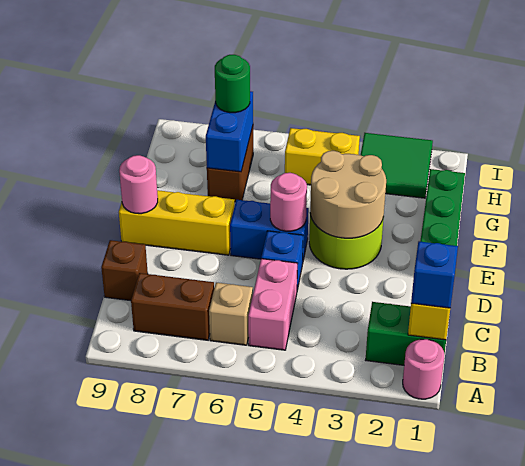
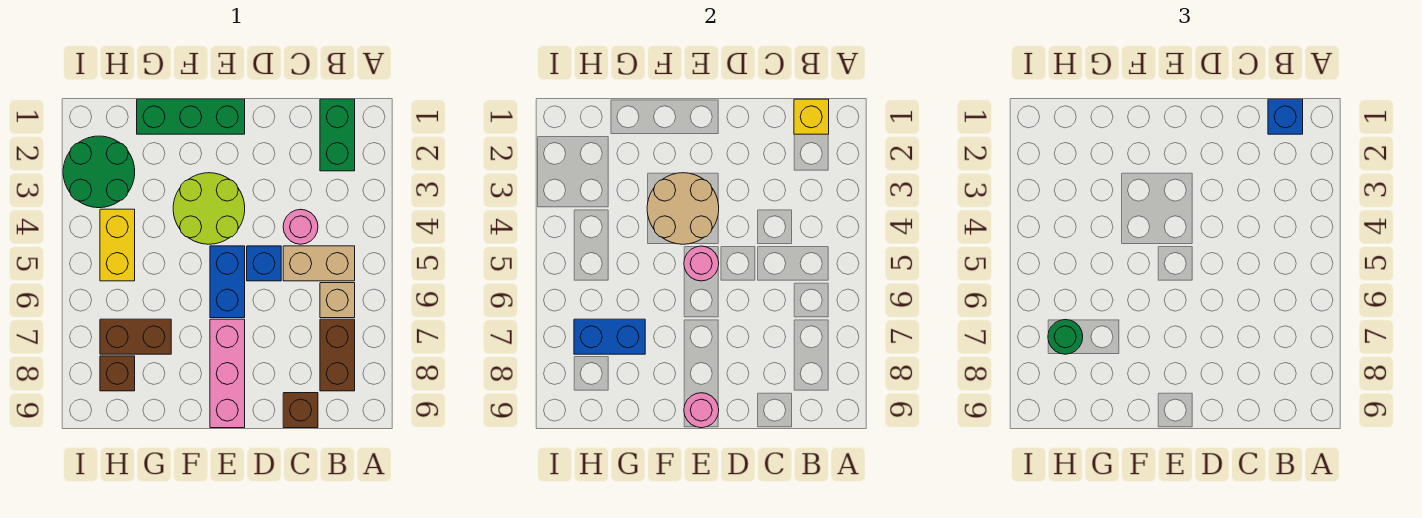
pink 1x1 round brick [403,339,444,399] -> pink 1x1 round brick moved to [283,209,318,244]
pink 1x2 brick [248,259,298,350] -> tan 1x2 brick [283,246,355,281]
yellow 1x3 brick [119,190,235,255] -> pink 1x3 brick [210,319,245,428]
green 2x2 tile [361,133,433,198] -> green 2x2 round brick [63,136,135,208]
none -> brown 1x1 brick [100,356,135,391]

